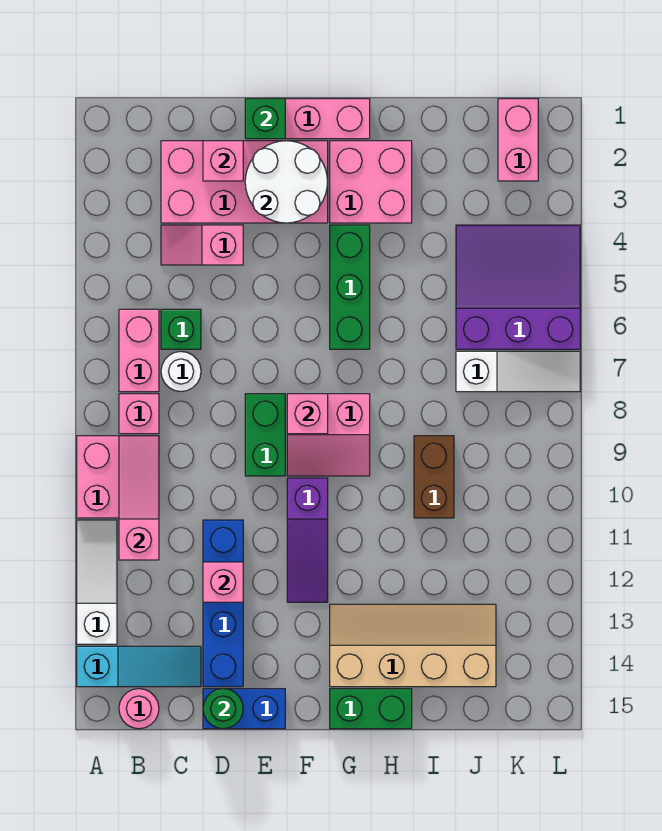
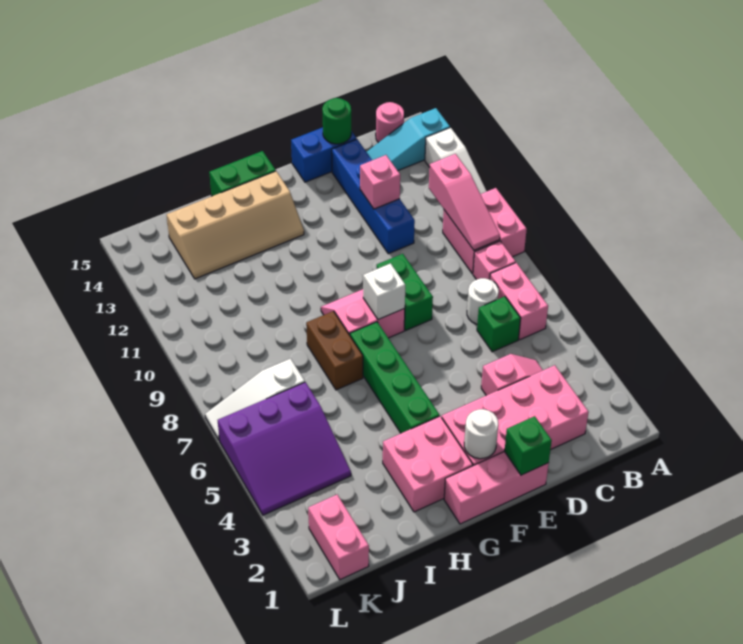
pink 1x1 brick [203,141,243,181] -> none
white 2x2 round brick [245,141,328,223] -> white 1x1 round brick [464,409,498,459]
pink 1x1 brick [287,394,328,434] -> white 1x1 brick [363,263,405,320]
purple 1x3 slope [287,478,328,602] -> none
green 1x3 brick [330,225,370,349] -> green 1x4 brick [350,322,440,433]
brown 1x2 brick [414,436,454,518] -> brown 1x2 brick moved to [306,311,363,390]

